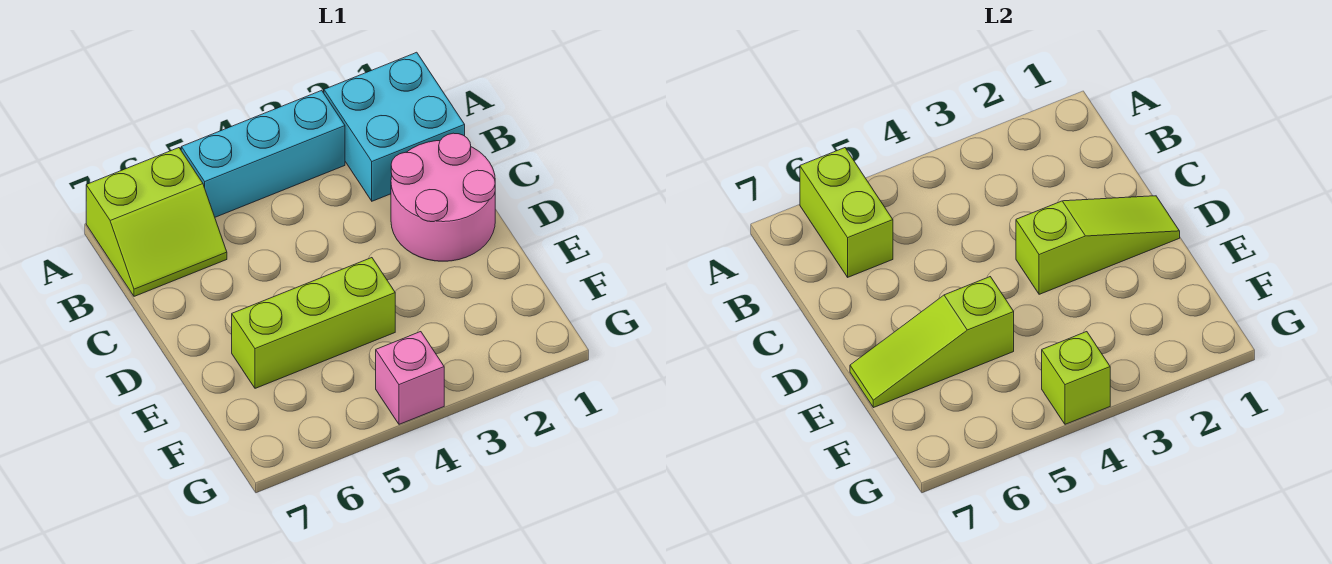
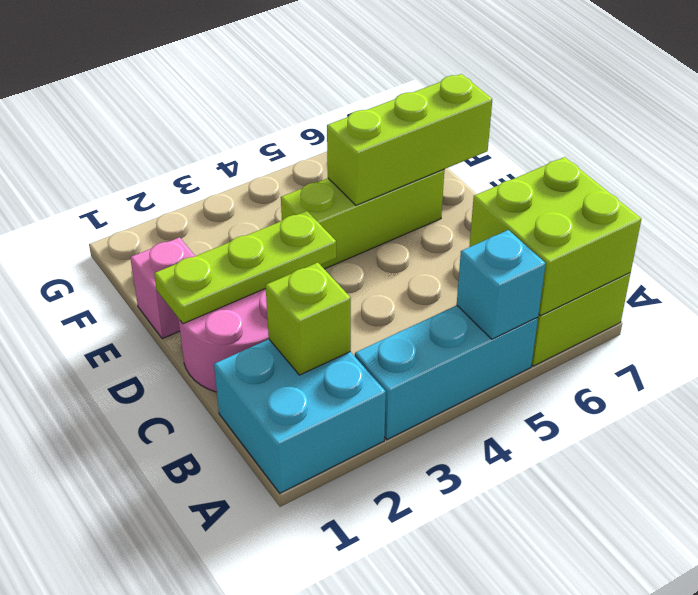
none -> cyan 1x1 brick [457,230,546,339]
lime 1x2 brick [800,148,893,277] -> lime 2x2 brick [469,157,641,316]
lime 1x3 slope [1016,196,1180,294] -> lime 1x3 plate [154,211,336,324]
lime 1x3 slope [850,277,1014,408] -> lime 1x3 brick [327,74,492,205]
pink 1x1 brick [376,332,444,424] -> pink 1x1 brick moved to [130,237,195,339]
lime 1x1 brick [1042,332,1110,424] -> lime 1x1 brick moved to [266,263,351,375]

